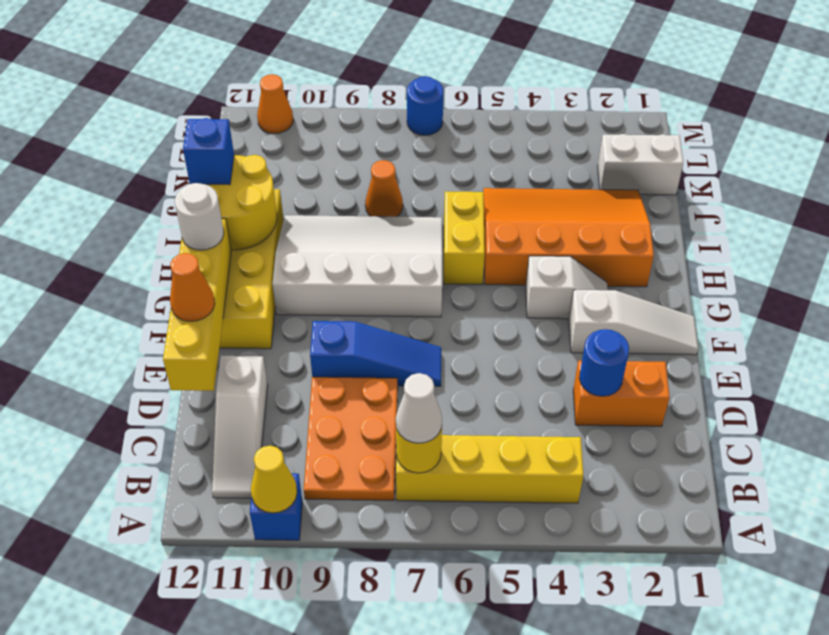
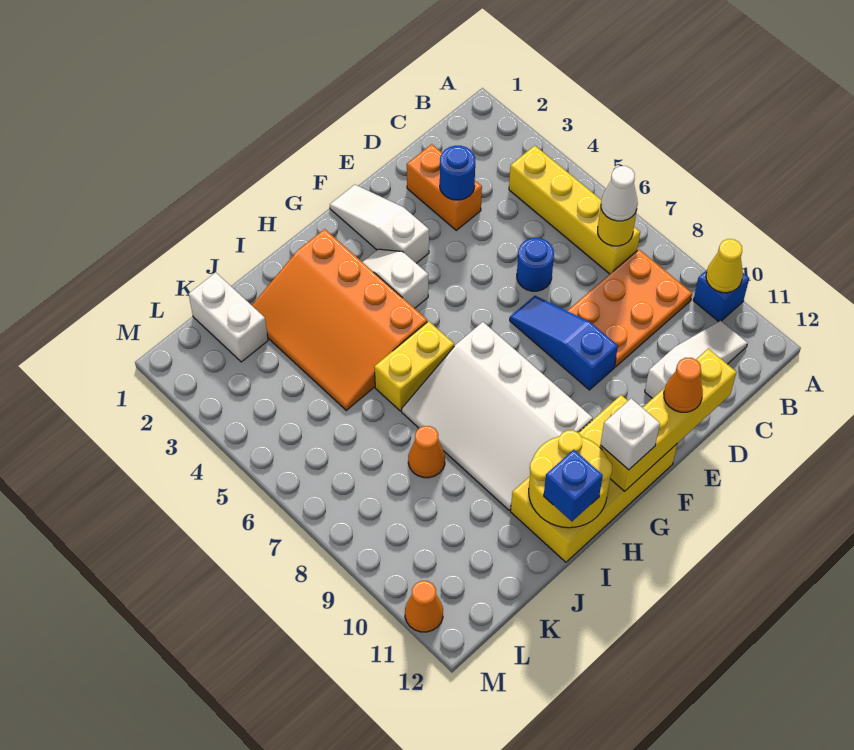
white 1x1 round brick [175,183,224,250] -> white 1x1 brick [600,398,660,470]
blue 1x1 round brick [407,76,443,135] -> blue 1x1 round brick moved to [517,238,554,291]

